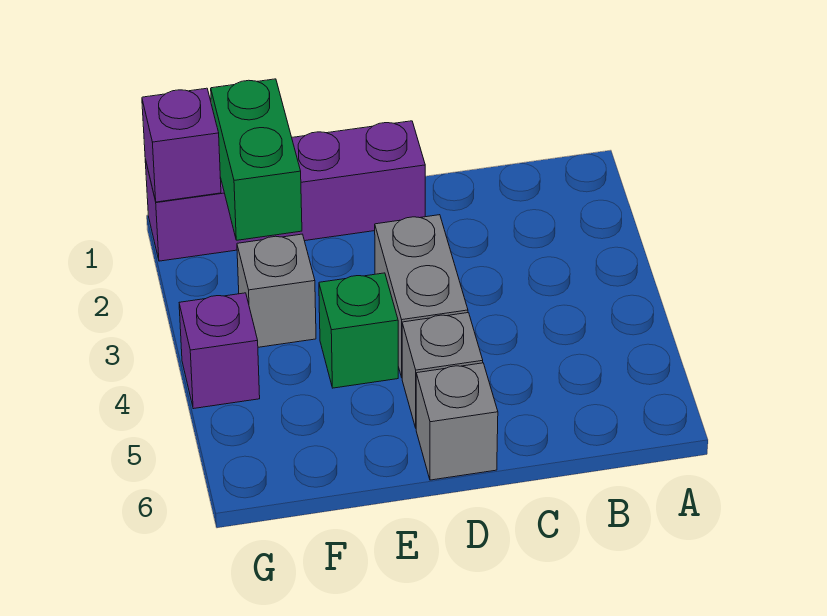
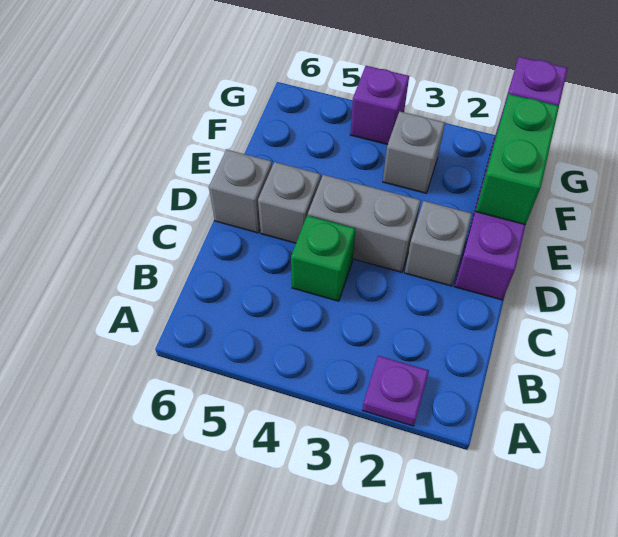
none -> purple 1x1 plate [362,356,429,426]
none -> grey 1x1 brick [405,201,472,286]
green 1x1 brick [319,273,398,388] -> green 1x1 brick moved to [291,215,355,301]
green 1x2 brick [211,79,302,240] -> green 1x2 brick turned to [476,94,559,225]

